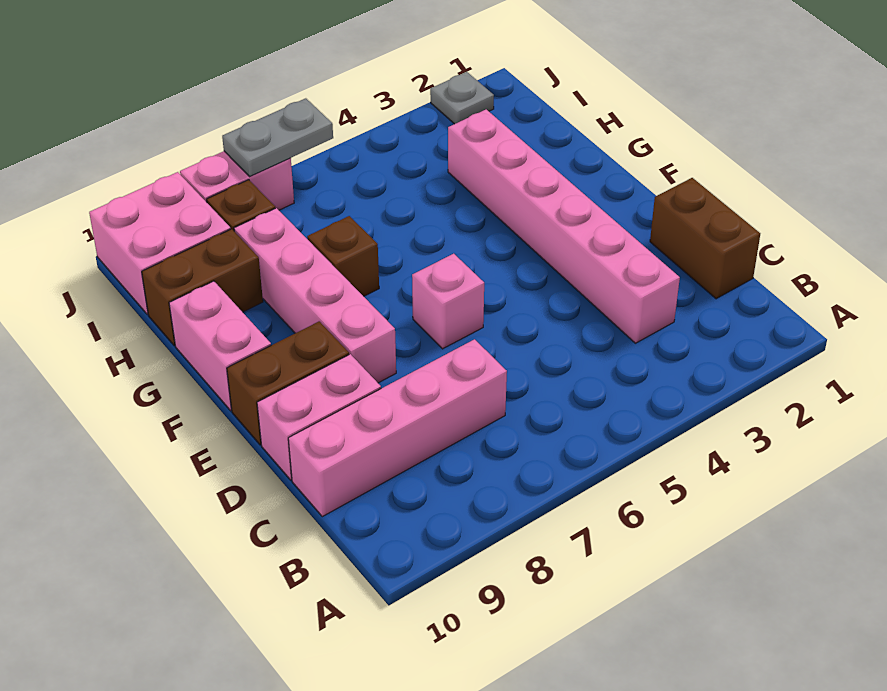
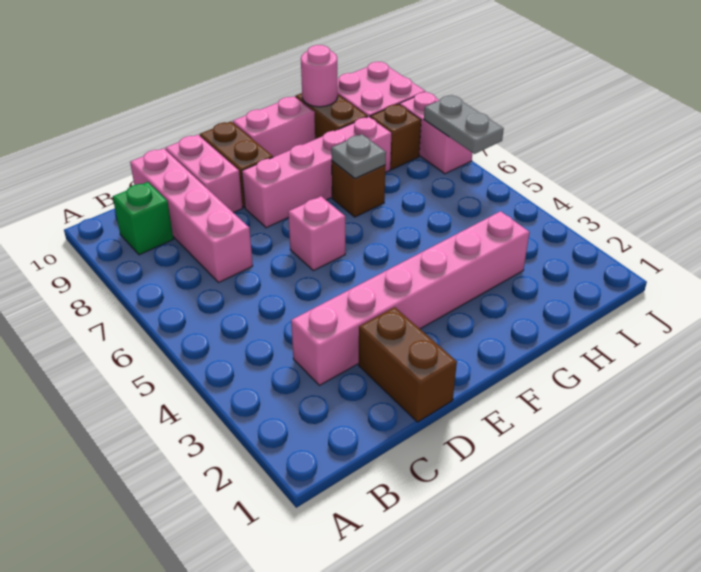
none -> green 1x1 brick [113,182,173,255]
brown 1x2 brick [650,178,760,299] -> brown 1x2 brick turned to [359,307,457,422]
none -> pink 1x1 round brick [301,45,338,107]
grey 1x1 plate [430,72,494,124] -> grey 1x1 plate moved to [331,134,386,178]

